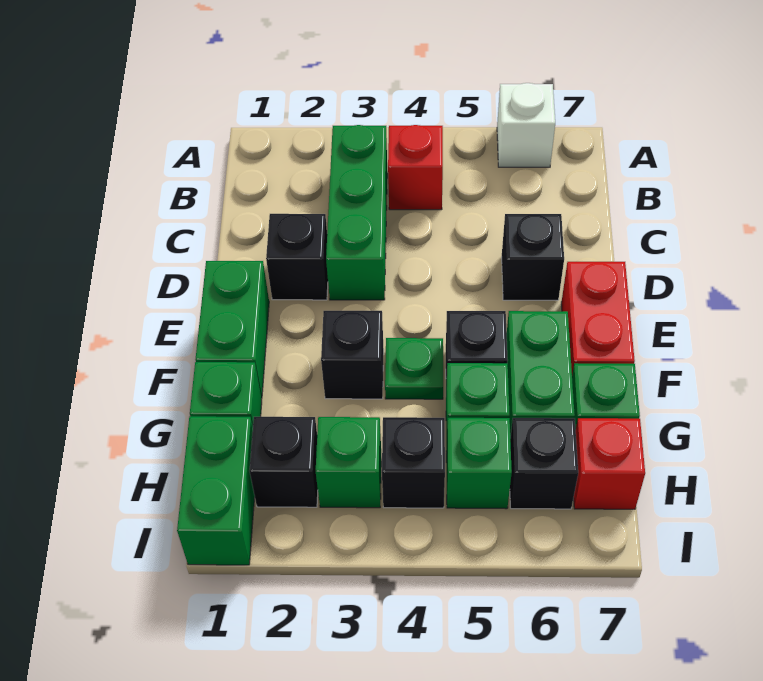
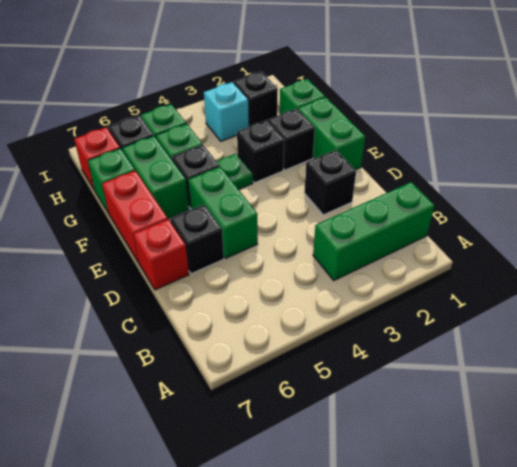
white 1x1 brick [497,83,555,167] -> none
green 1x3 brick [326,125,387,300] -> green 1x3 brick turned to [313,182,435,280]
red 1x1 brick [388,125,443,210] -> red 1x1 brick moved to [133,220,189,290]
green 1x2 brick [177,416,255,565] -> green 1x2 brick moved to [188,167,258,258]
green 1x1 brick [316,417,381,508] -> cyan 1x1 brick [204,82,249,141]
black 1x1 brick [382,417,445,508] -> black 1x1 brick moved to [268,109,315,170]

